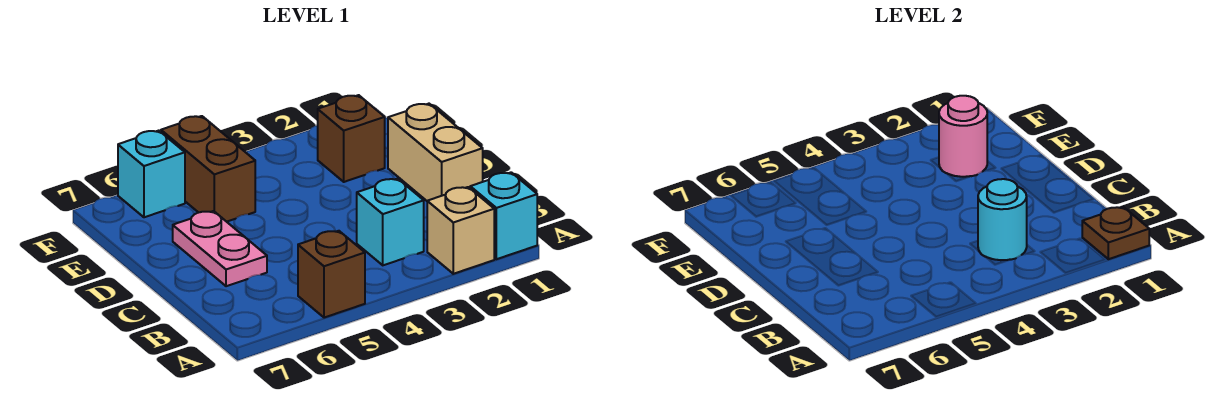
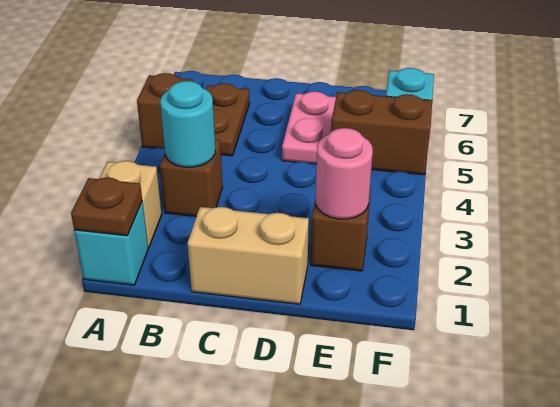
cyan 1x1 brick [357,179,424,265] -> brown 1x1 brick [160,139,223,216]
none -> brown 1x2 plate [206,84,250,156]
pink 1x2 plate [173,211,267,286] -> pink 1x2 plate turned to [282,91,336,164]

